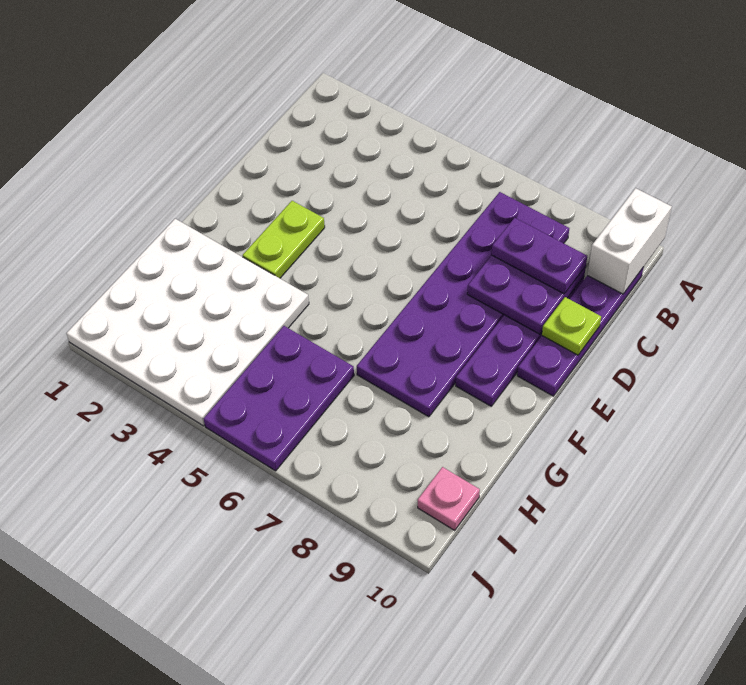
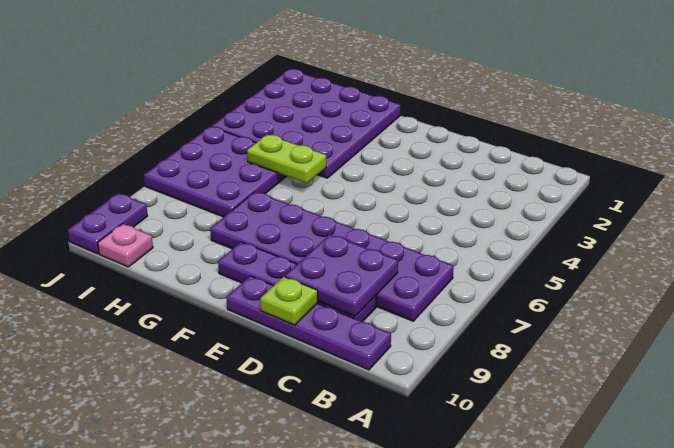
white 1x2 brick [587,188,672,294] -> none
purple 1x2 plate [492,218,587,294] -> purple 1x2 plate moved to [68,193,148,254]
lime 1x2 plate [243,201,325,278] -> lime 1x2 plate moved to [247,135,326,183]
white 4x4 plate [66,219,309,426] -> purple 4x4 plate [211,69,401,178]
purple 2x3 plate [204,326,354,471] -> purple 3x3 plate [144,127,286,217]

